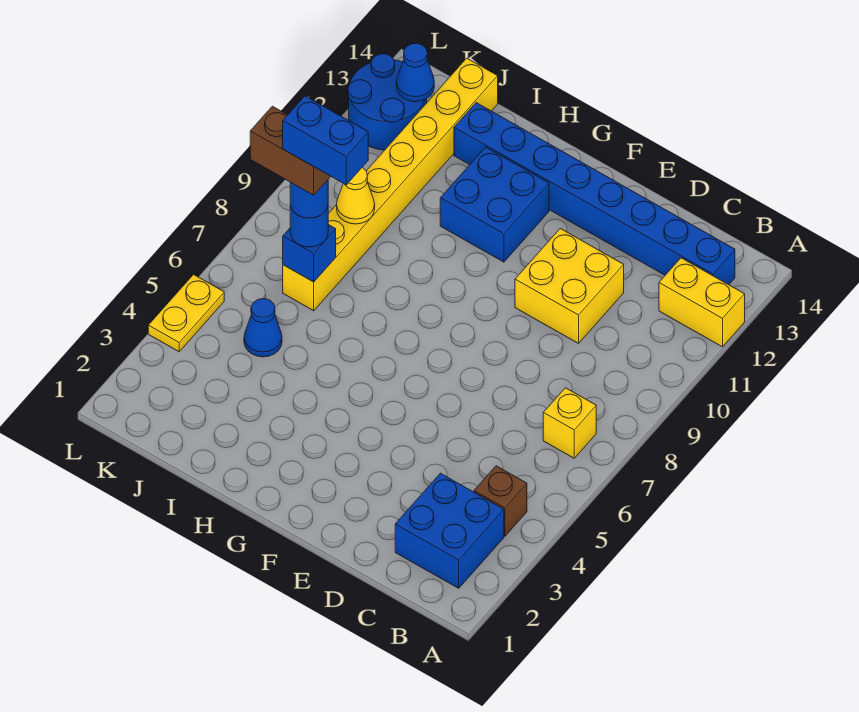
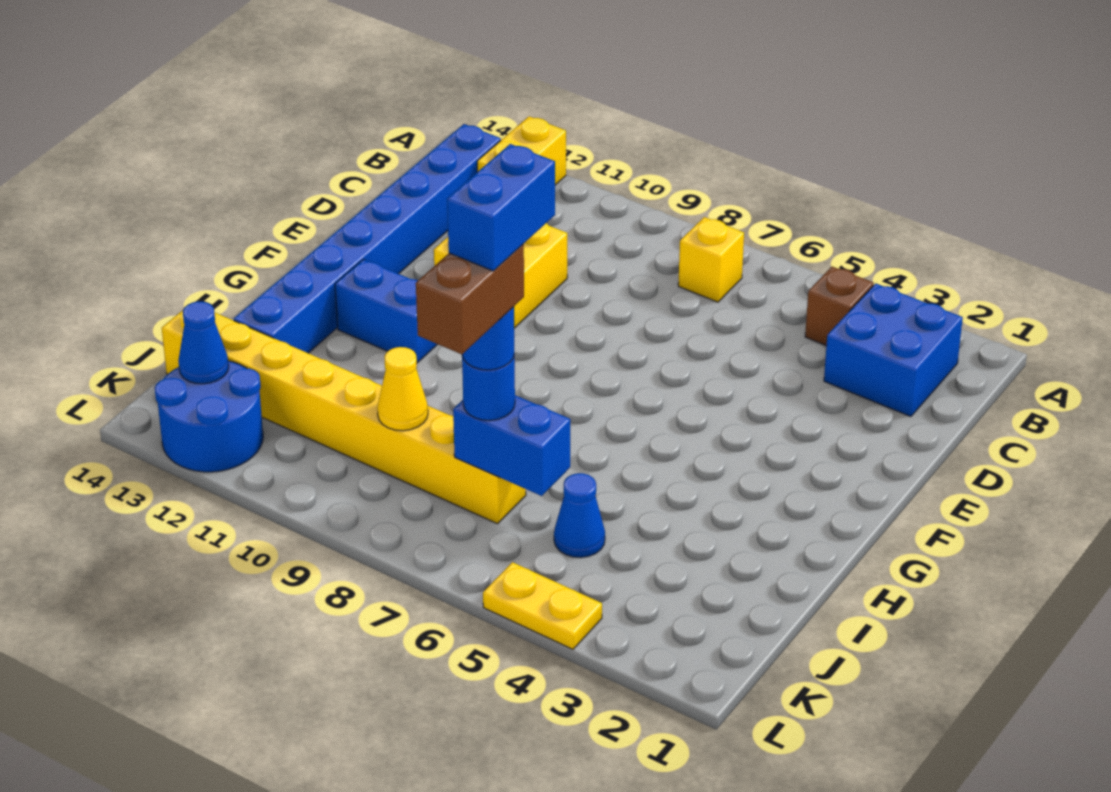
blue 2x2 brick [440,147,549,262] -> blue 1x2 brick [335,259,438,363]
blue 1x1 brick [283,225,336,282] -> blue 1x2 brick [453,395,570,496]

